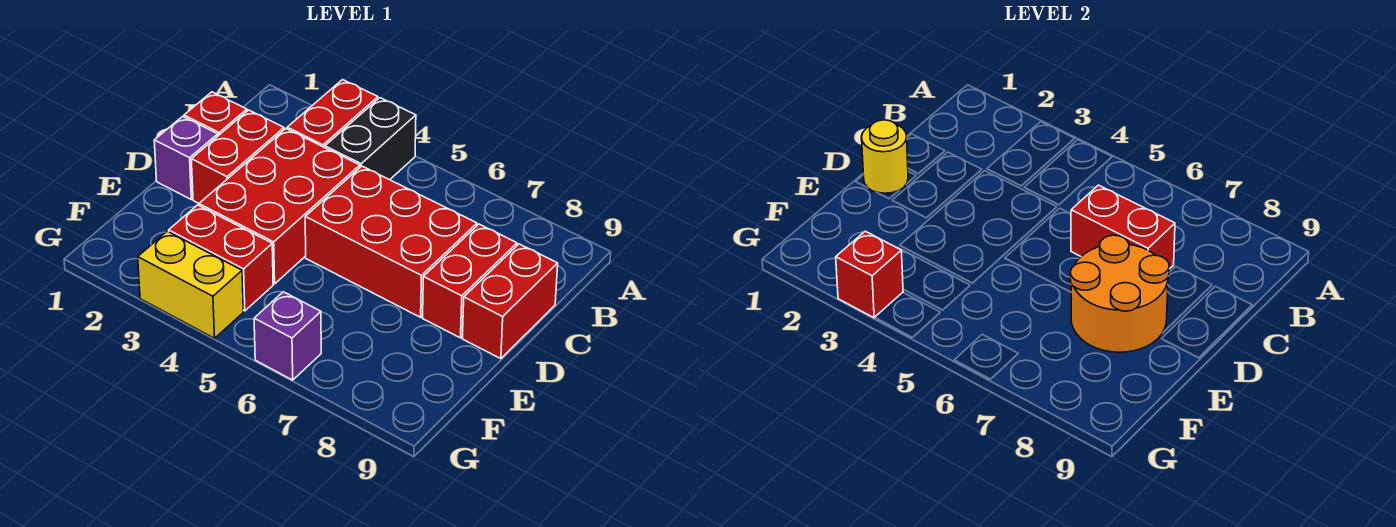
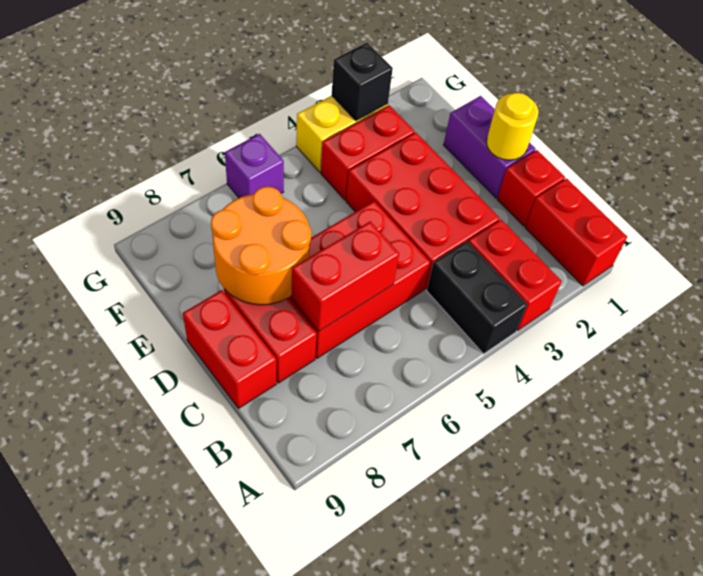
red 1x2 brick [191,110,284,203] -> red 1x2 brick moved to [525,179,627,286]
purple 1x1 brick [154,116,218,199] -> purple 1x2 brick [444,96,536,198]
red 1x1 brick [836,231,903,318] -> black 1x1 brick [332,43,393,121]

